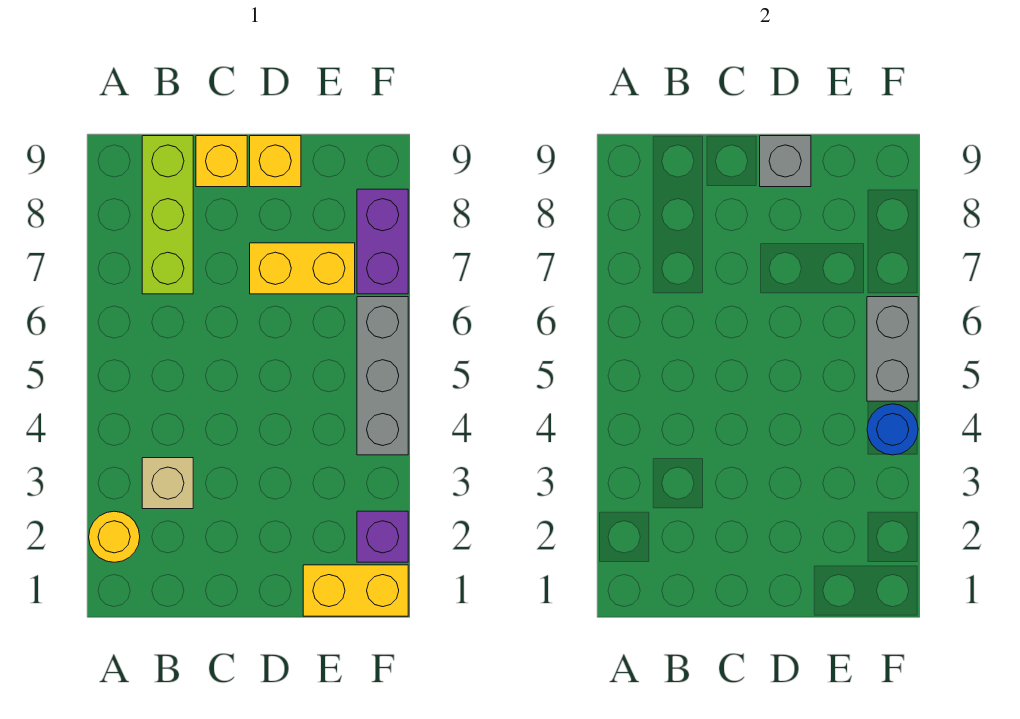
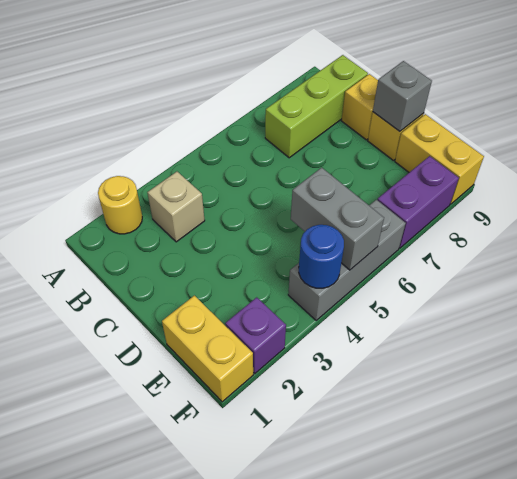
yellow 1x2 brick [250,243,355,294] -> yellow 1x2 brick moved to [395,114,484,204]
grey 1x2 brick [867,297,918,401] -> grey 1x2 brick turned to [291,168,384,270]

